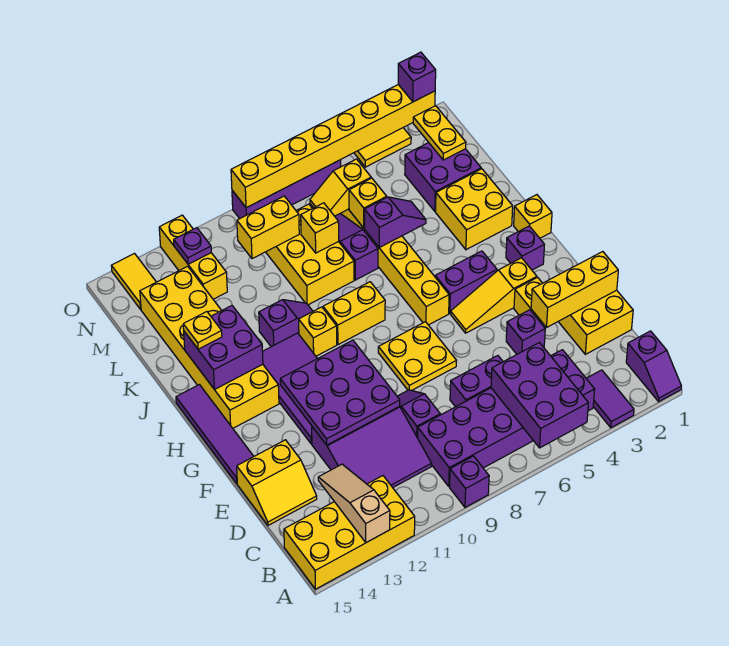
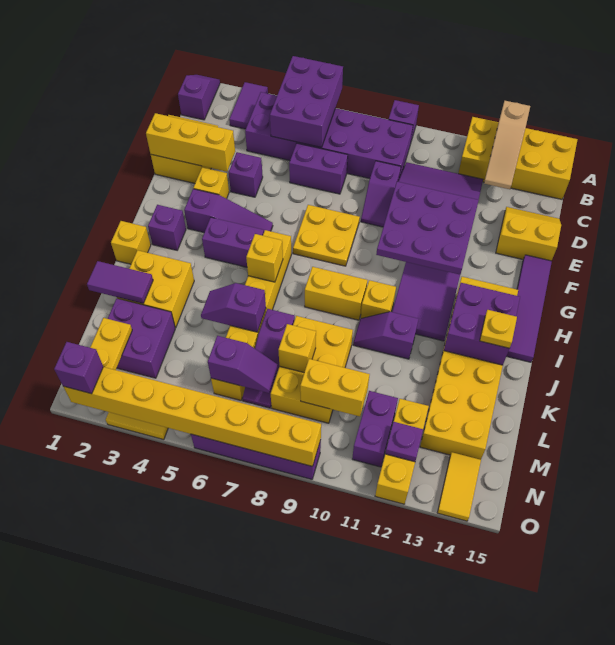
yellow 1x3 slope [451,258,537,333] -> purple 1x3 slope [184,189,273,232]
none -> purple 1x2 tile [87,261,153,304]
yellow 1x1 brick [349,178,387,228] -> yellow 1x1 brick moved to [246,234,283,282]
yellow 1x2 slope [310,159,371,216] -> purple 1x2 slope [208,336,278,393]
none -> purple 1x2 brick [352,391,398,467]

